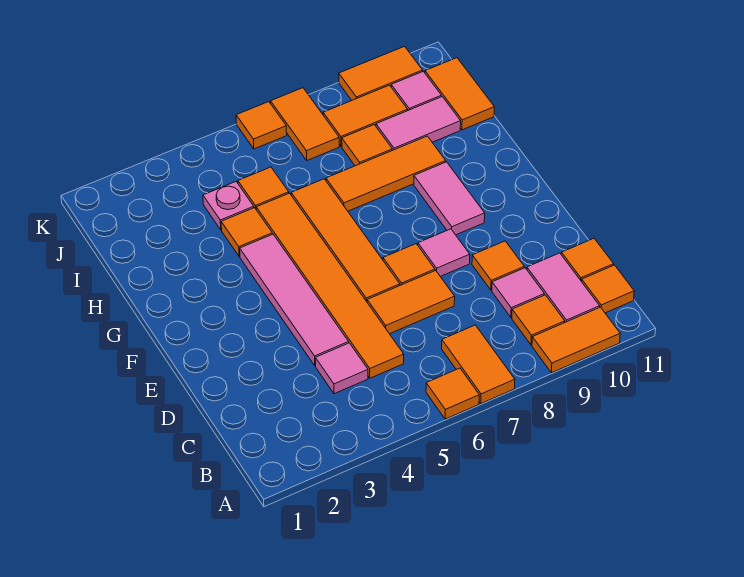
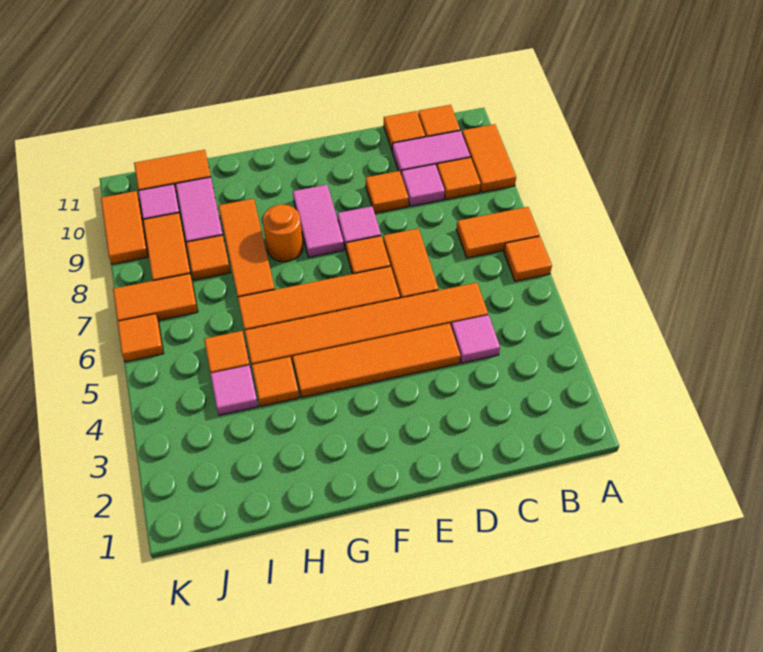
pink 1x4 tile [240,234,349,366] -> orange 1x4 tile [293,323,460,397]
pink 1x2 tile [414,162,485,235] -> pink 1x2 tile turned to [293,185,344,257]
none -> orange 1x1 round brick [263,205,303,262]
pink 1x1 plate [203,182,254,230] -> pink 1x1 tile [210,365,258,415]

